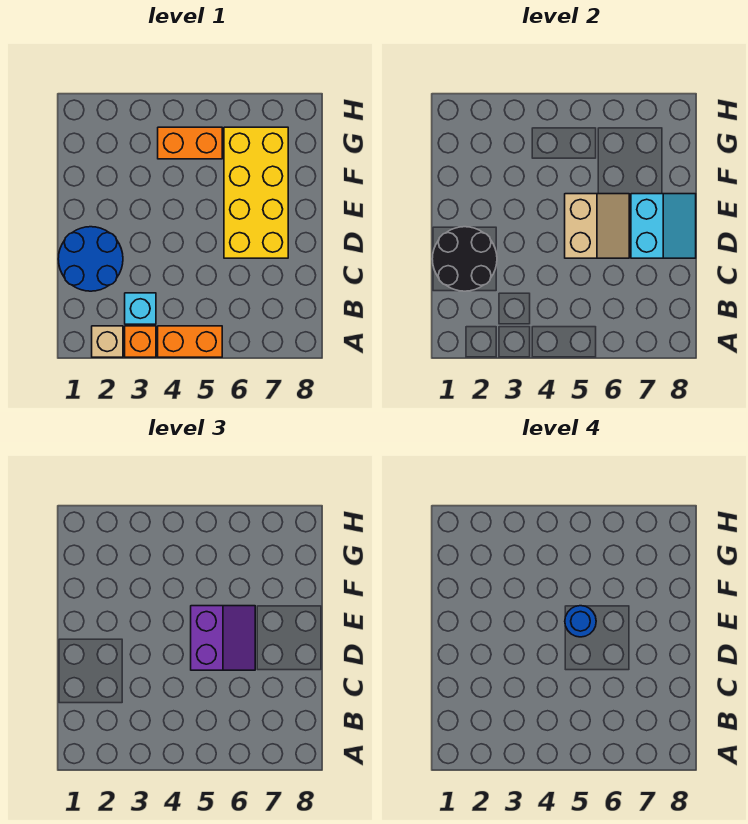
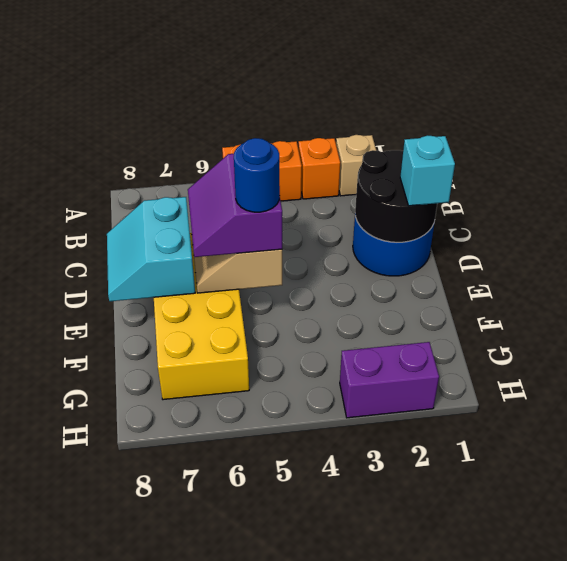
cyan 1x1 brick [125,293,156,324] -> cyan 1x1 brick moved to [400,135,455,206]
orange 1x2 brick [158,127,222,159] -> none
none -> purple 1x2 brick [340,342,439,418]

